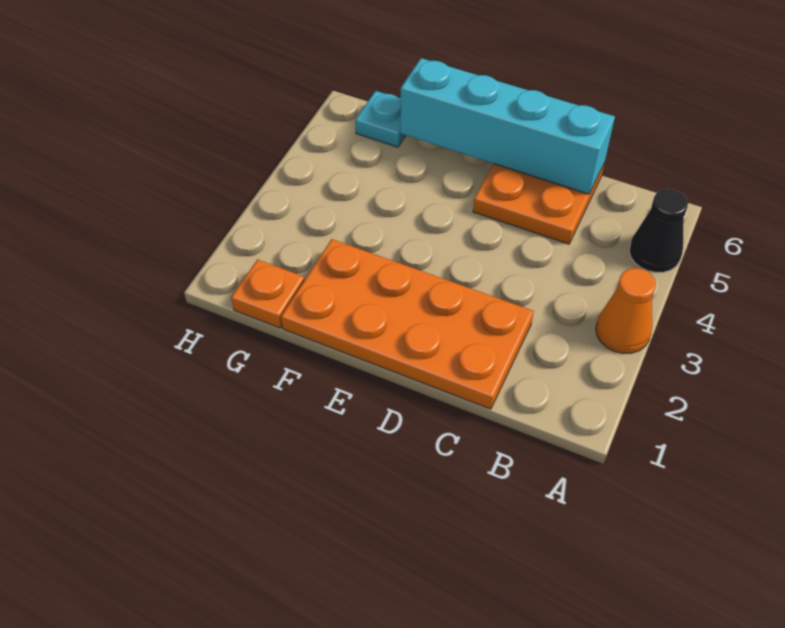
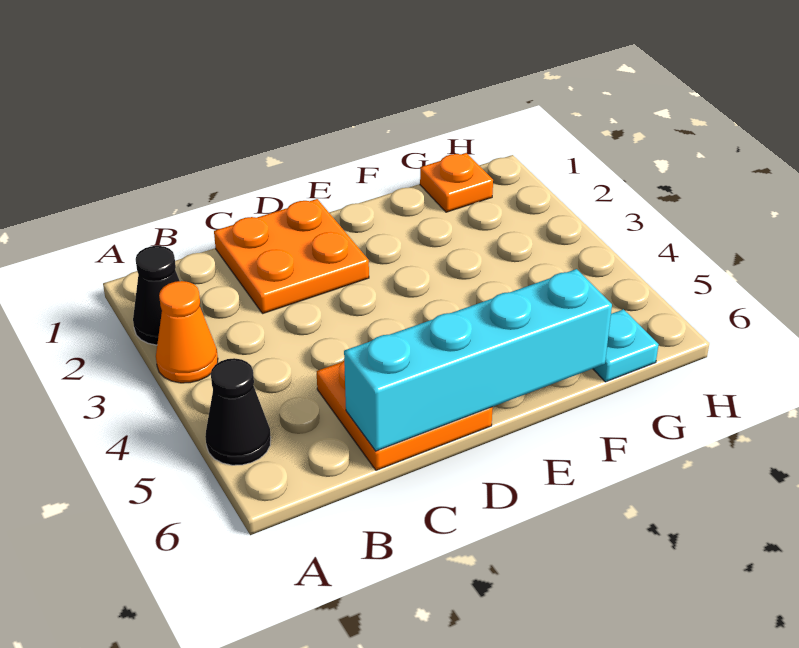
none -> black 1x1 cone [133,246,180,345]
orange 2x4 plate [281,239,534,409] -> orange 2x2 plate [214,199,369,314]

